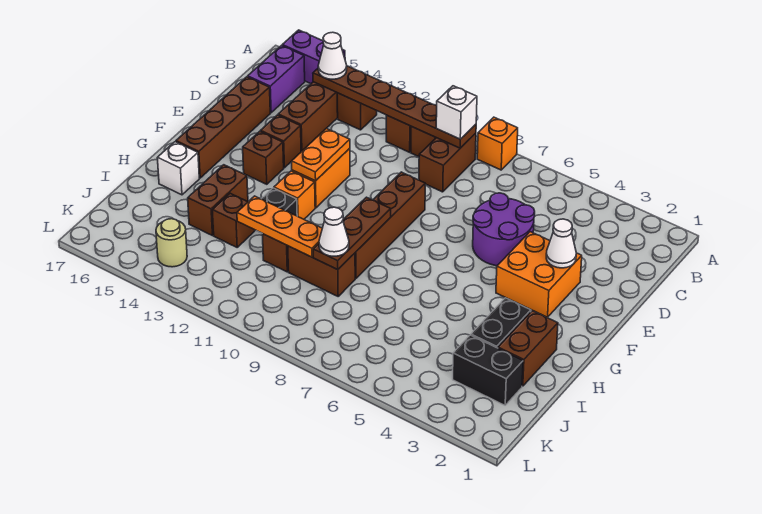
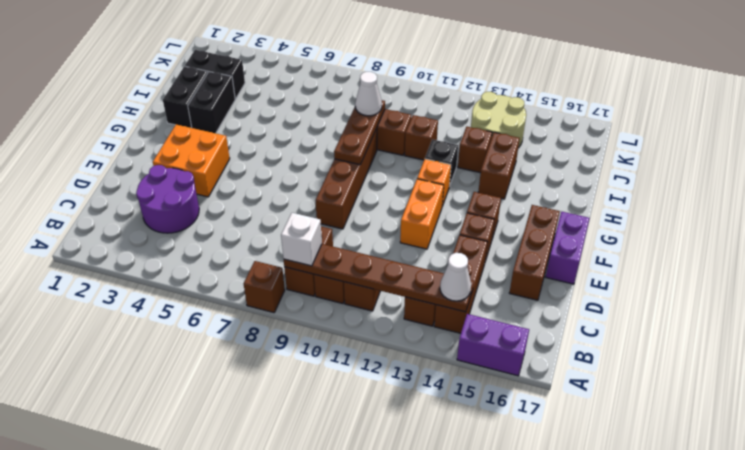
orange 1x1 brick [477,117,518,170] -> brown 1x1 brick [244,261,285,313]
purple 1x2 brick [248,45,305,113] -> purple 1x2 brick moved to [546,212,590,284]
purple 2x2 round brick [473,193,535,266] -> purple 2x2 round brick moved to [136,165,199,233]
brown 1x4 brick [176,77,270,178] -> brown 1x3 brick [509,205,560,300]
white 1x1 cone [546,219,576,268] -> none
orange 1x2 plate [292,128,350,181] -> none
brown 1x2 brick [498,311,558,386] -> black 1x2 brick [163,66,208,128]
white 1x1 brick [157,142,199,195] -> none
orange 1x3 plate [237,196,322,257] -> none
tan 1x1 round brick [156,219,187,267] -> tan 2x2 round brick [471,92,526,148]

